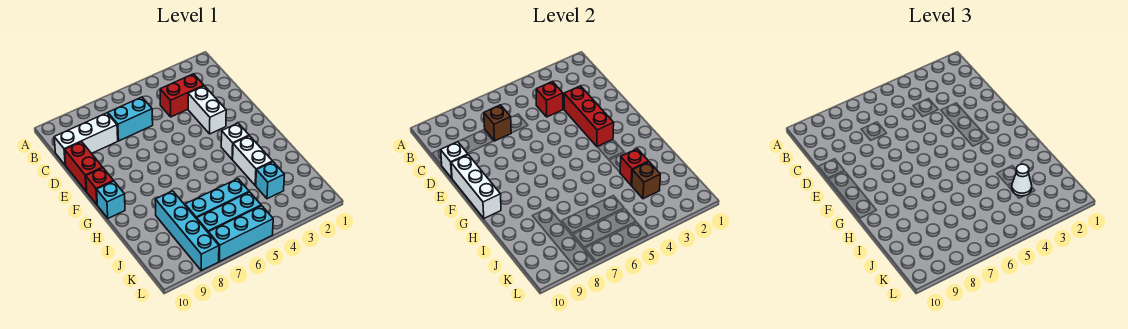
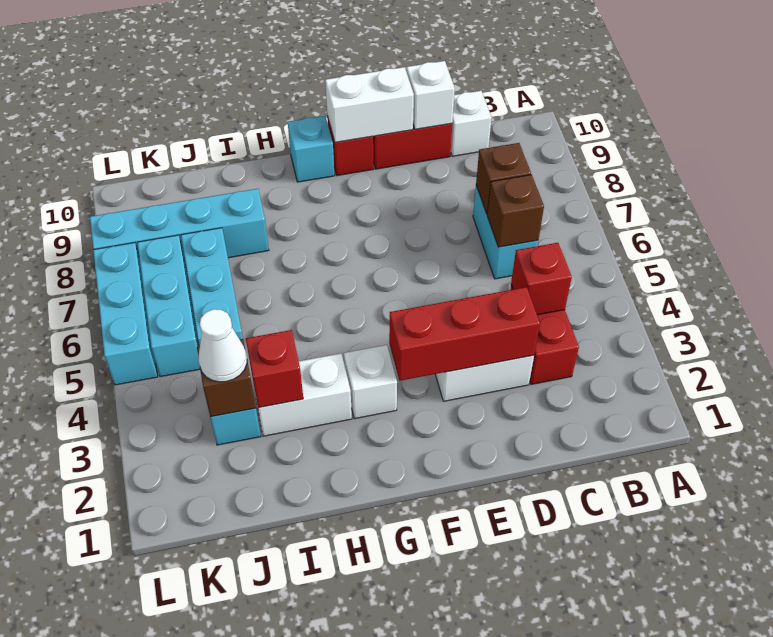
none -> brown 1x1 brick [487,175,544,247]
white 1x3 brick [54,113,118,165] -> white 1x1 brick [451,91,492,156]
white 1x3 brick [451,155,501,218] -> white 1x2 brick [325,67,414,142]

